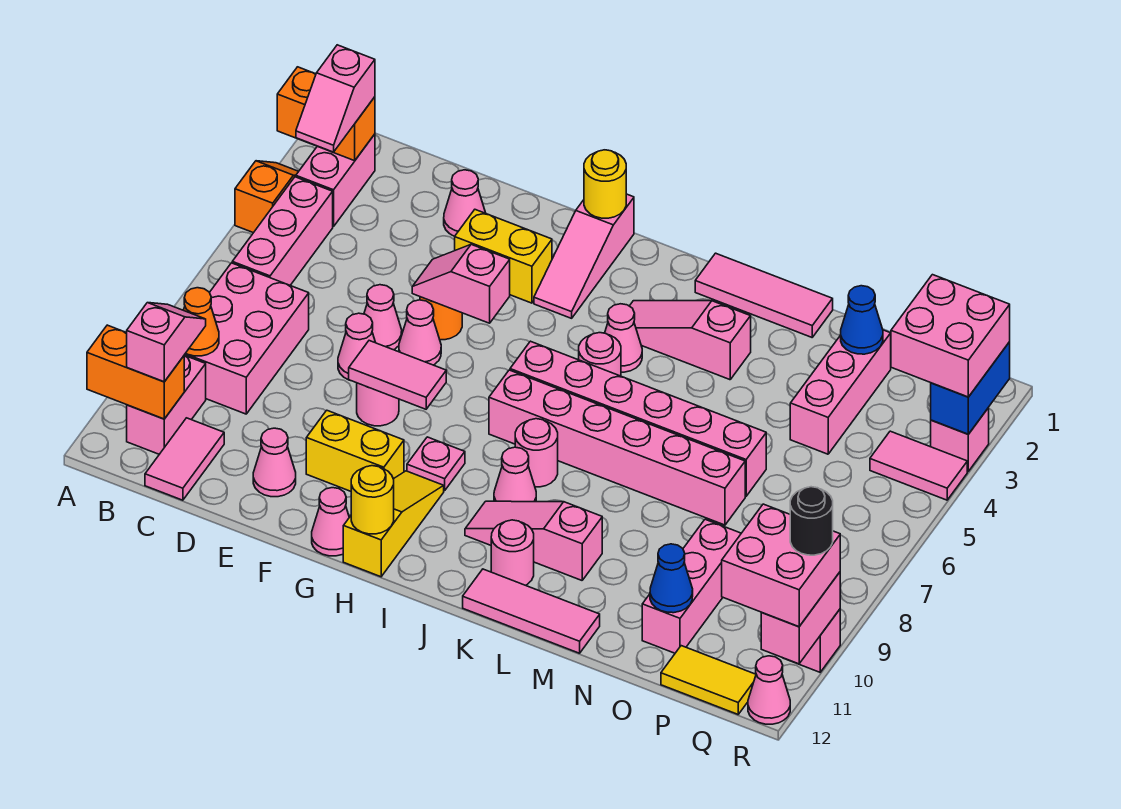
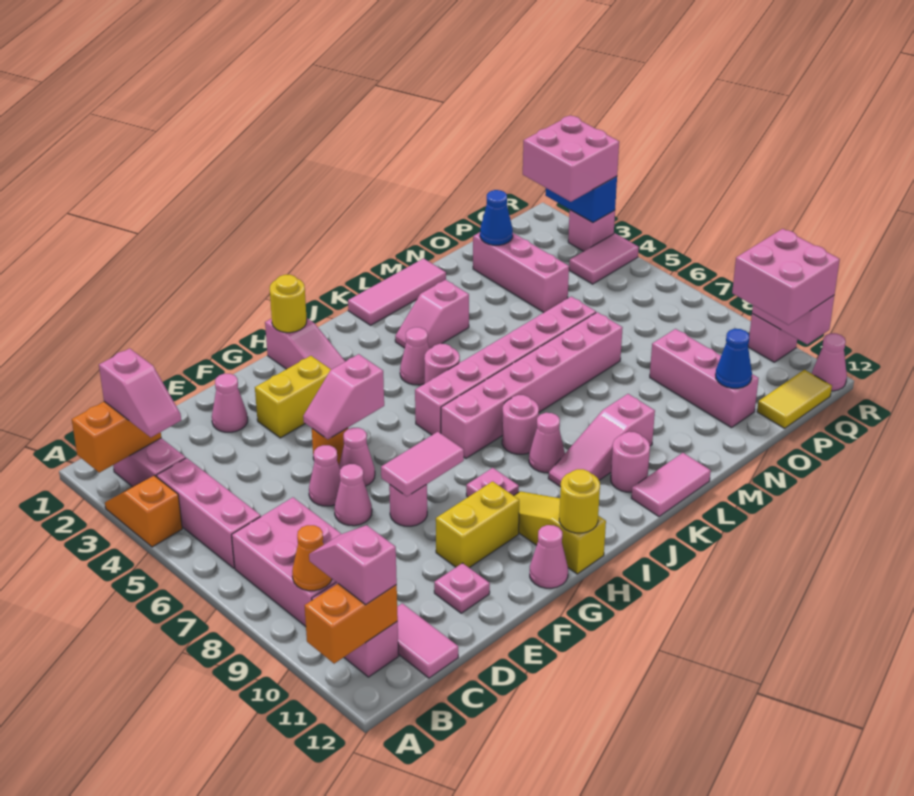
pink 1x1 cone [253,428,296,497] -> pink 1x1 plate [434,563,490,613]
pink 1x3 slope [630,301,751,380] -> pink 1x2 slope [395,280,469,349]
pink 1x3 tile [463,569,600,653] -> pink 1x2 tile [631,453,711,517]
black 1x1 round brick [790,487,833,555] -> none

